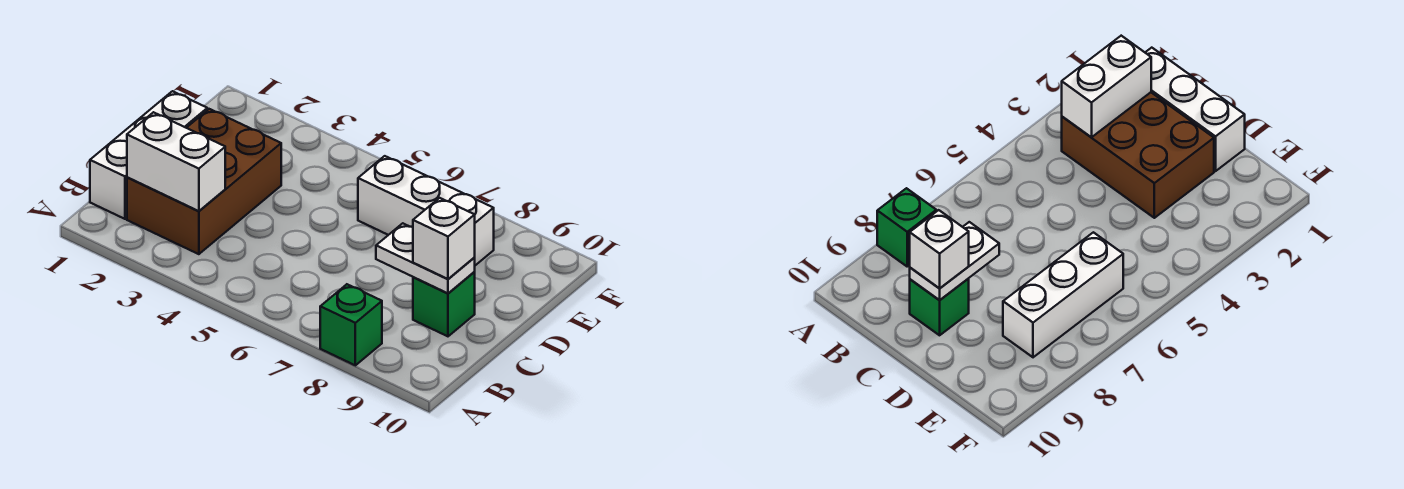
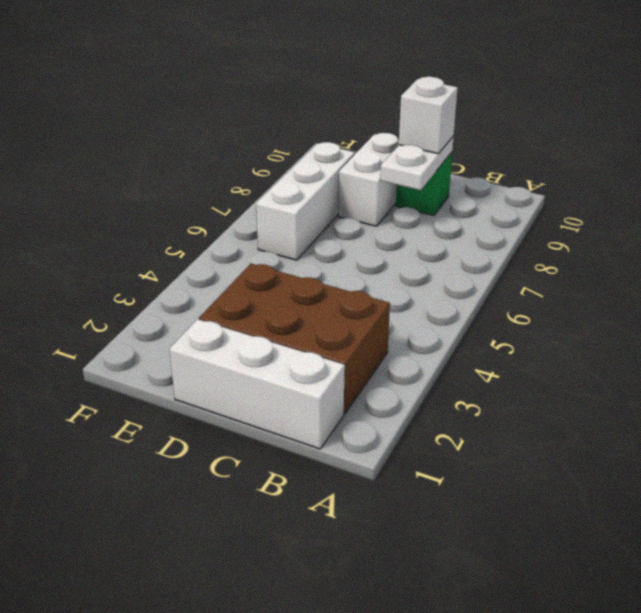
green 1x1 brick [320,284,382,365] -> none
white 1x2 brick [127,112,225,211] -> white 1x2 brick moved to [338,133,399,226]

